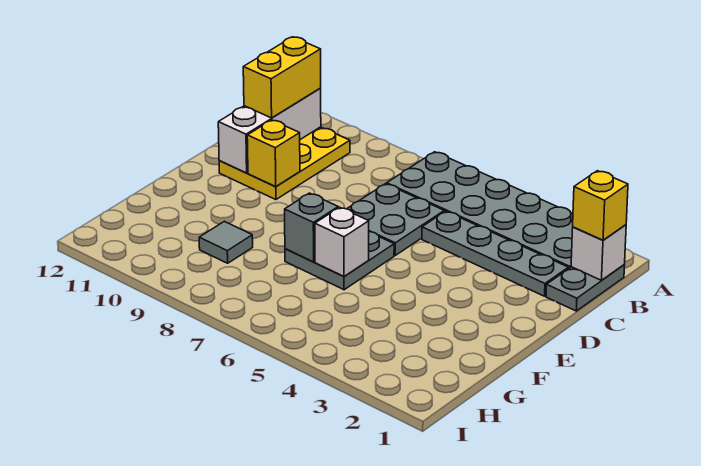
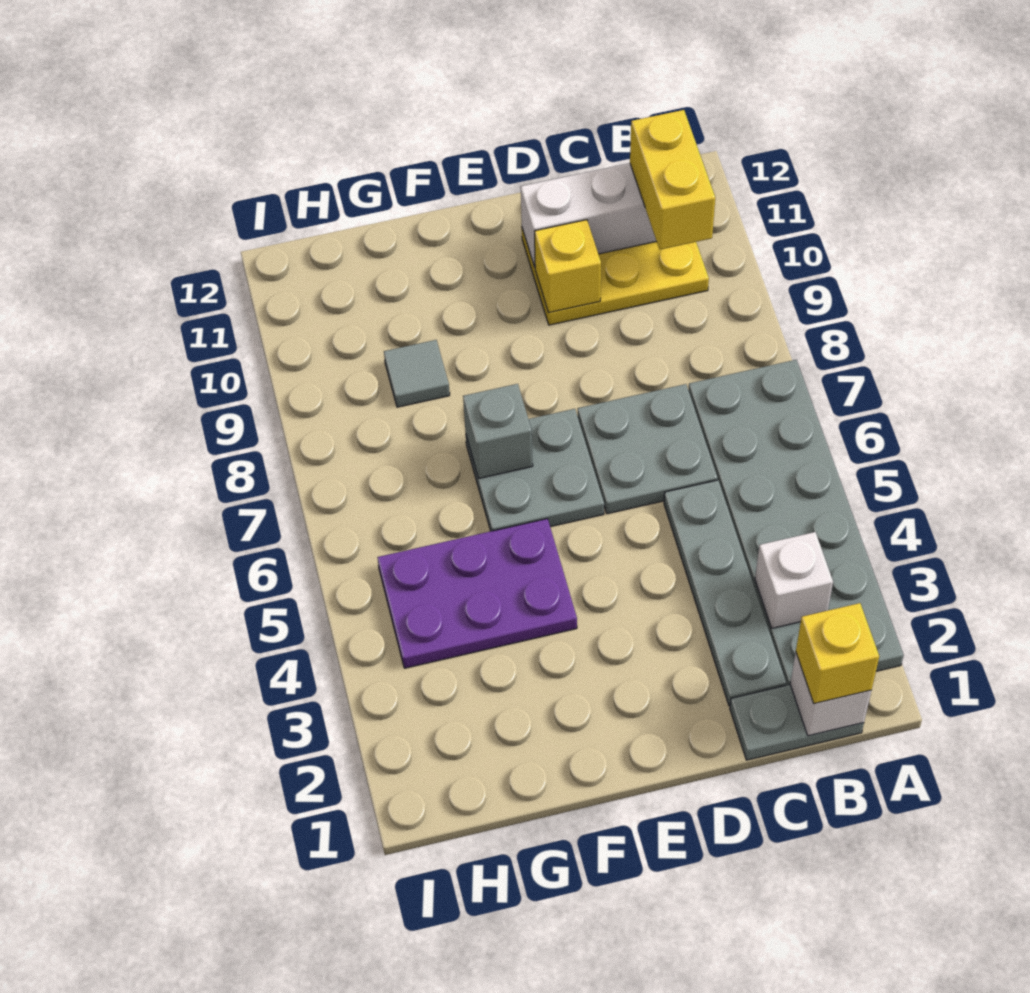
yellow 1x2 brick [243,37,321,118] -> yellow 1x2 brick turned to [630,110,715,249]
none -> purple 2x3 plate [377,519,577,668]
white 1x1 brick [315,207,369,276] -> white 1x1 brick moved to [755,532,833,628]

